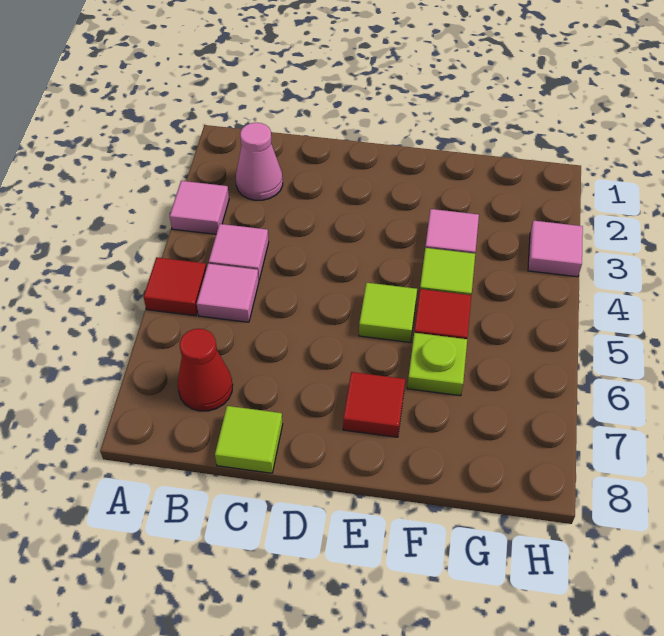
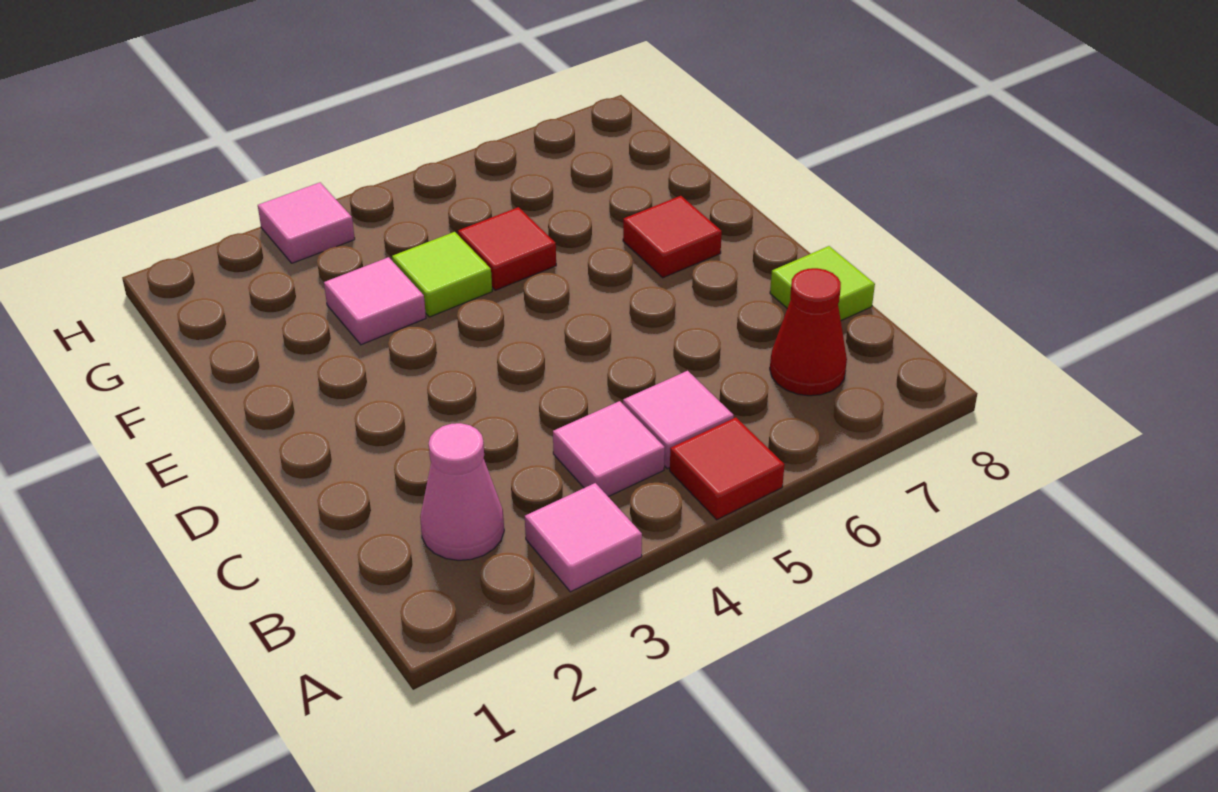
lime 1x1 tile [359,283,417,342] -> none
lime 1x1 plate [407,333,467,396] -> none

